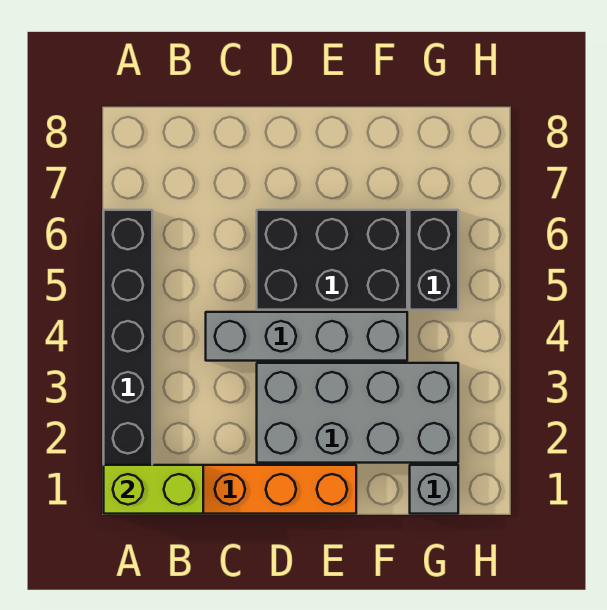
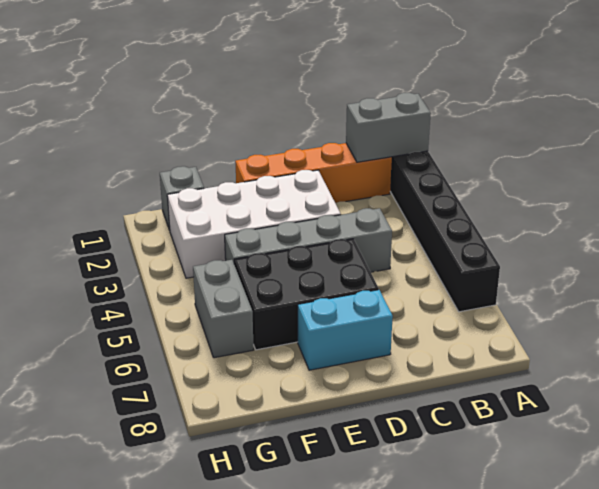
lime 1x2 brick [104,465,203,514] -> grey 1x2 brick [346,93,431,162]
grey 2x4 brick [257,363,458,463] -> white 2x4 brick [167,170,341,278]
none -> cyan 1x2 brick [298,290,393,370]
black 1x2 brick [410,210,458,310] -> grey 1x2 brick [193,260,254,358]

